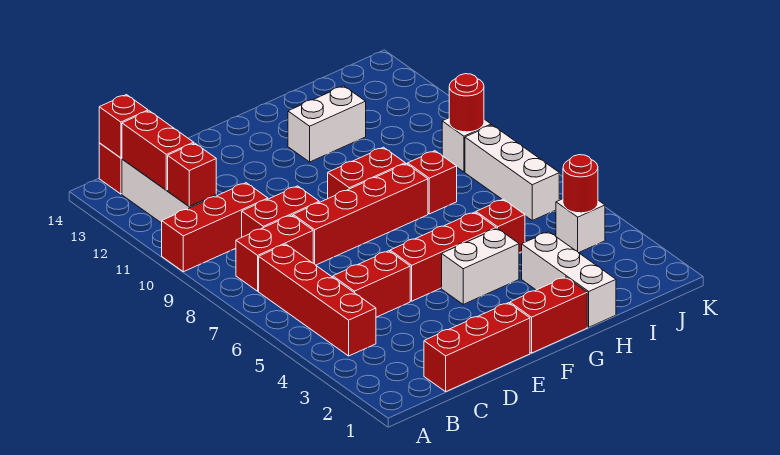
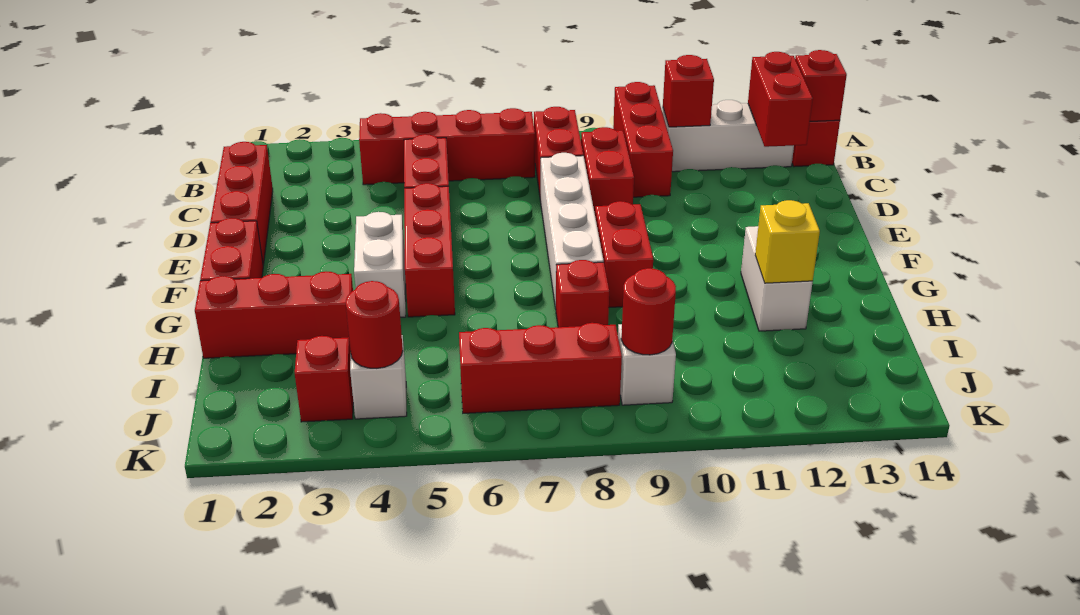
red 1x2 brick [122,111,194,190] -> red 1x2 brick turned to [748,52,813,147]
red 1x4 brick [293,164,428,265] -> white 1x4 brick [541,153,604,309]
white 1x3 brick [522,232,616,327] -> red 1x3 brick [195,272,353,358]
red 1x1 brick [476,199,525,253] -> red 1x1 brick moved to [295,336,353,422]
none -> yellow 1x1 brick [755,200,820,283]
white 1x3 brick [465,125,559,220] -> red 1x3 brick [459,323,622,413]

